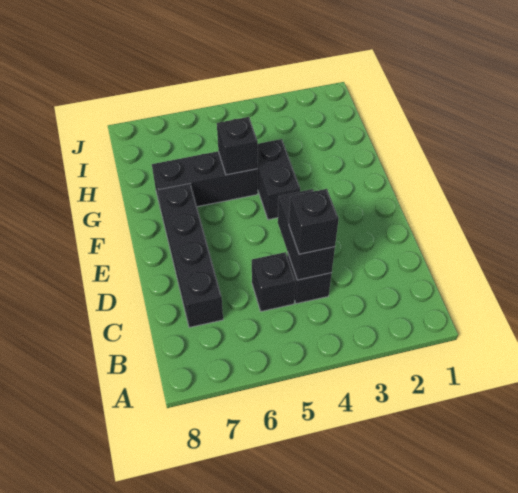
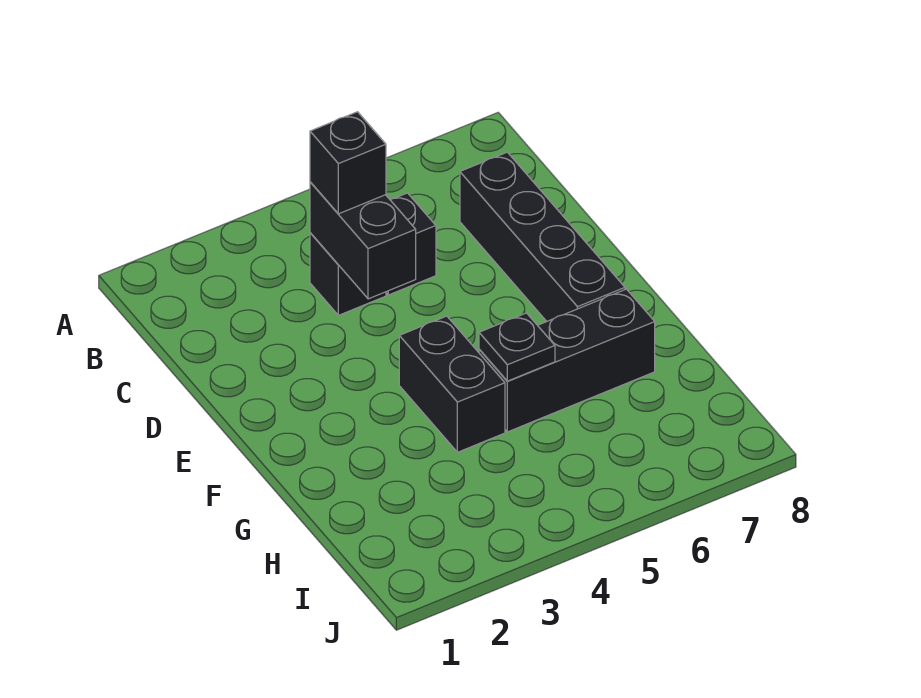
black 1x1 brick [217,117,258,175] -> black 1x1 plate [479,313,555,381]

